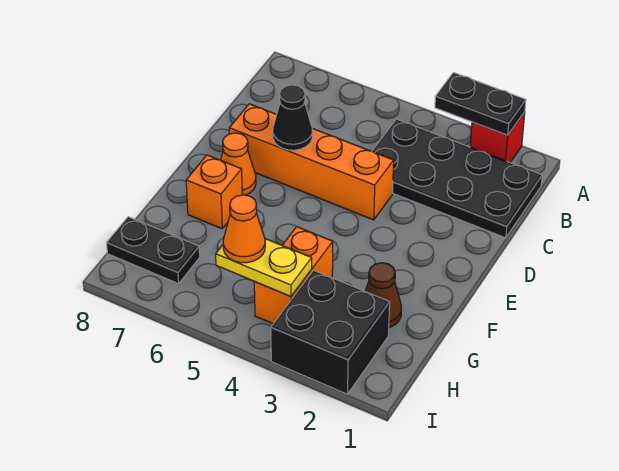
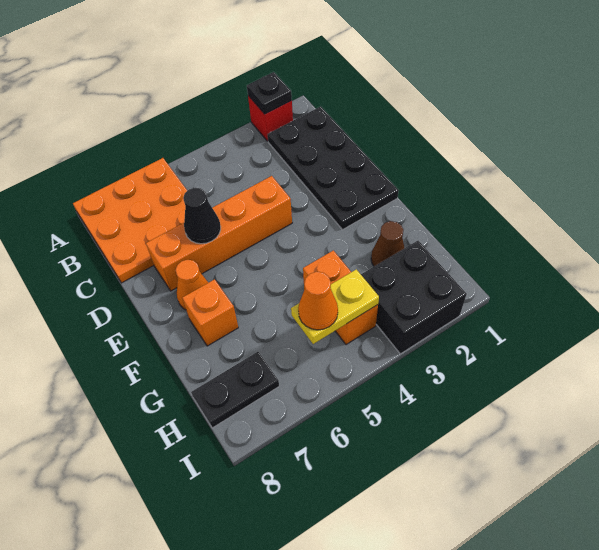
black 1x2 plate [435,73,526,135] -> black 1x1 plate [247,72,292,114]
none -> orange 3x3 plate [73,158,187,283]
black 2x4 plate [372,119,542,238] -> black 2x4 plate turned to [268,106,399,230]

